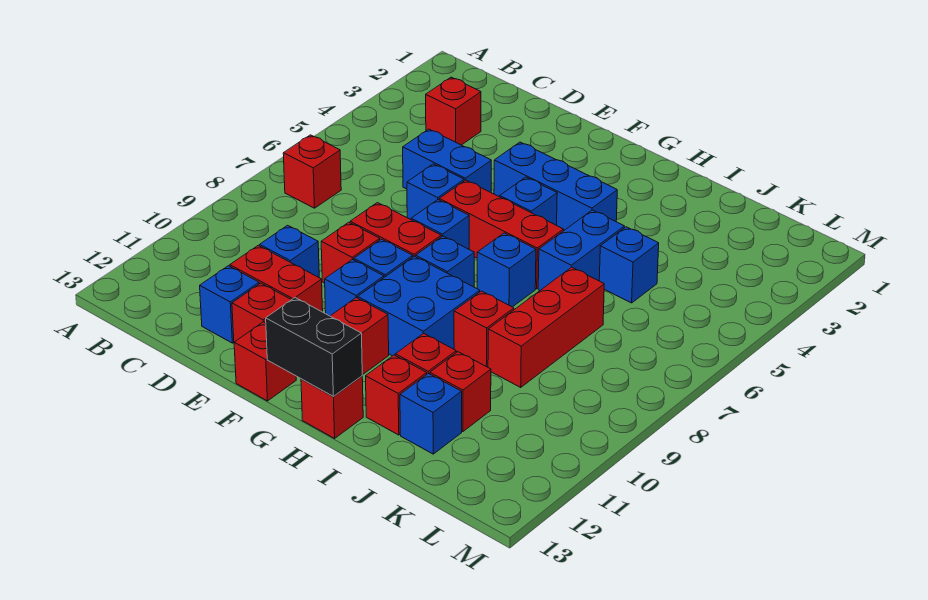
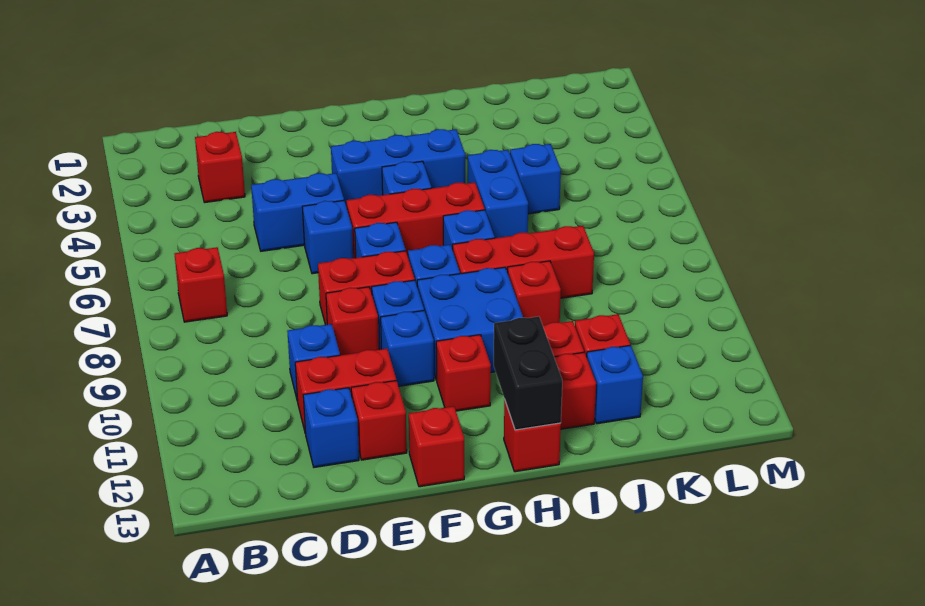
black 1x2 brick [266,297,362,396] -> black 1x2 brick turned to [494,316,562,430]
red 1x3 brick [488,267,604,387] -> red 1x3 brick turned to [453,226,594,298]

